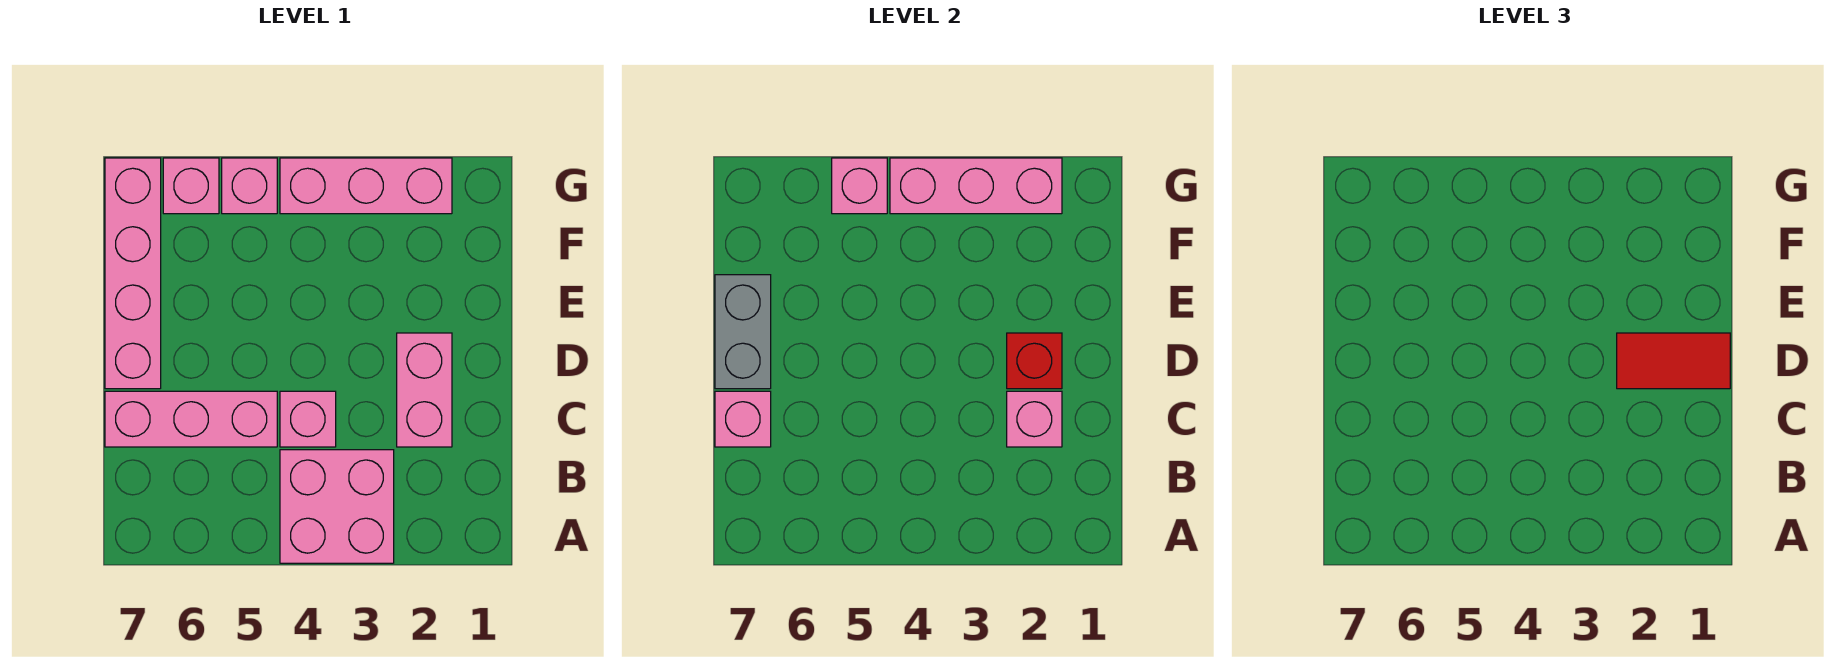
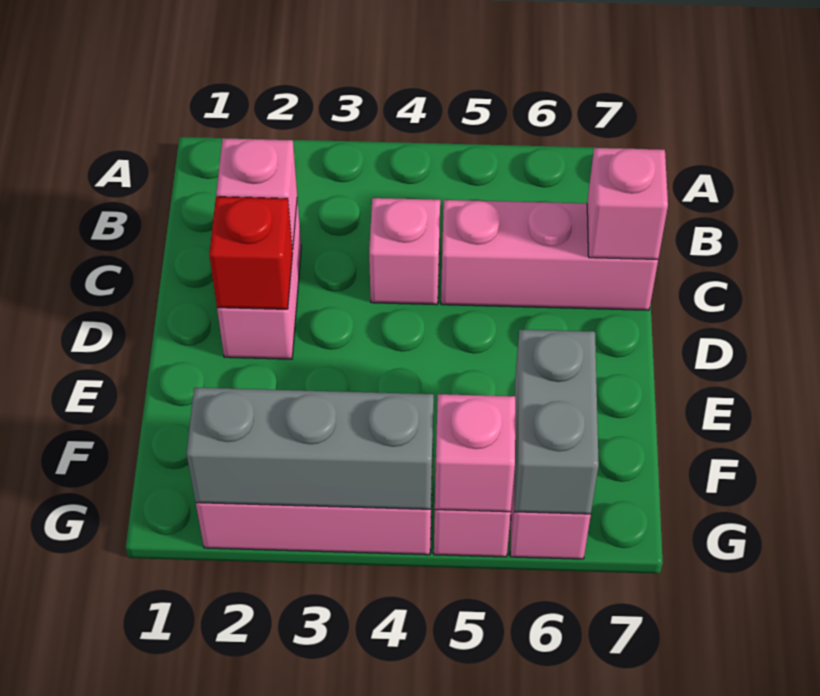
pink 2x2 brick [280,450,394,563] -> none
red 1x2 tile [1617,333,1730,389] -> none
pink 1x4 brick [105,158,161,389] -> none
grey 1x2 brick [715,275,771,389] -> grey 1x2 brick moved to [515,330,599,514]
pink 1x3 brick [890,158,1062,214] -> grey 1x3 brick [187,388,434,509]

